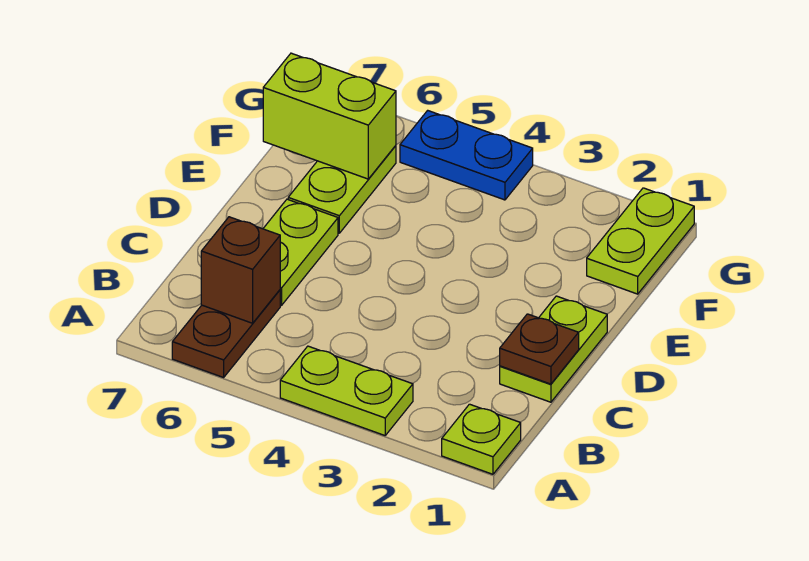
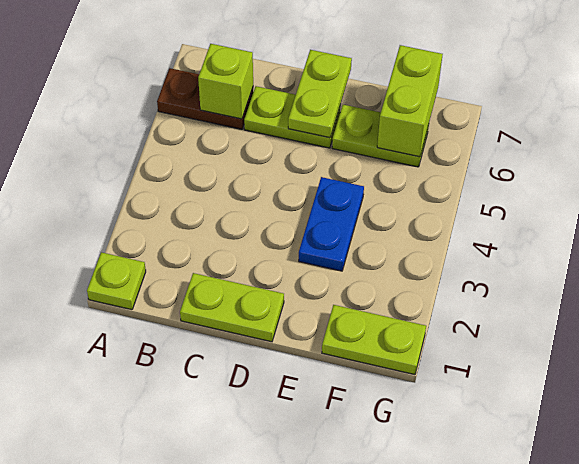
lime 1x2 plate [280,346,413,435] -> lime 1x2 plate moved to [288,50,352,138]
brown 1x1 brick [201,217,280,323] -> lime 1x1 brick [198,44,253,119]
brown 1x1 plate [500,314,579,384] -> none
blue 1x2 plate [400,110,533,200] -> blue 1x2 plate moved to [299,177,364,271]

